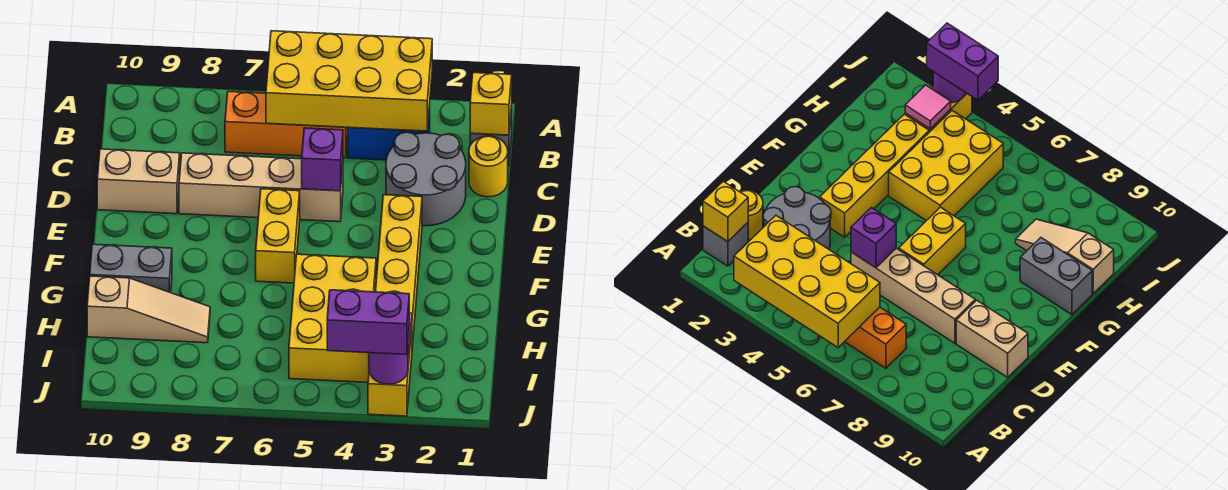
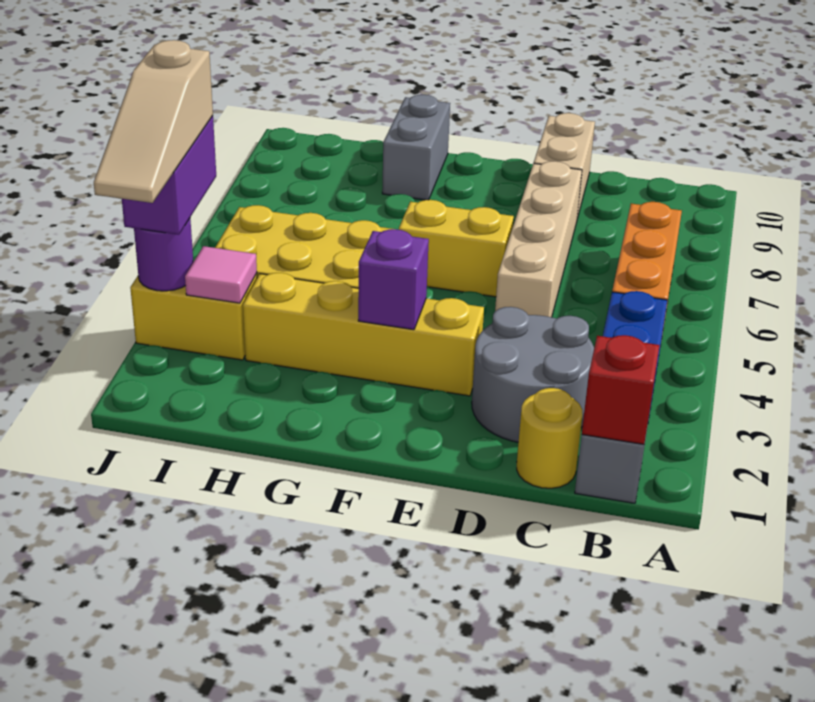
yellow 2x4 brick [266,31,432,131] -> none
yellow 1x1 brick [470,73,512,135] -> red 1x1 brick [582,335,660,444]
purple 1x1 brick [302,128,343,191] -> purple 1x1 brick moved to [358,229,429,330]
tan 1x3 slope [87,276,210,343] -> tan 1x3 slope moved to [94,40,213,203]

